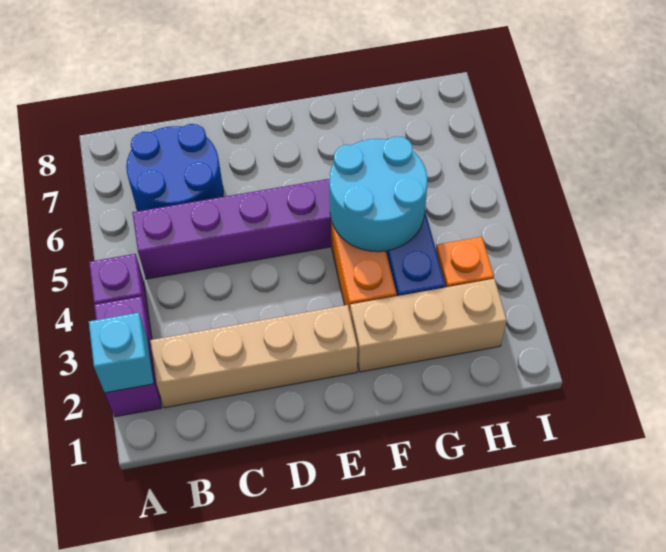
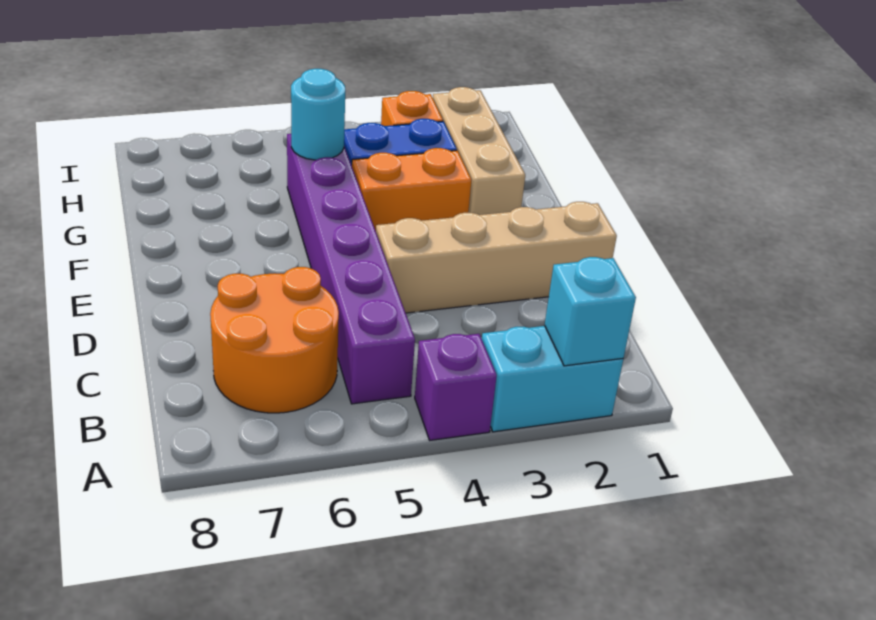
purple 1x2 brick [94,296,162,417] -> cyan 1x2 brick [482,326,623,432]
tan 1x4 brick [150,305,358,408] -> tan 1x4 brick turned to [376,202,617,313]
blue 2x2 round brick [126,124,223,211] -> orange 2x2 round brick [210,267,339,413]
cyan 2x2 round brick [329,136,427,252] -> cyan 1x1 round brick [291,69,345,160]

